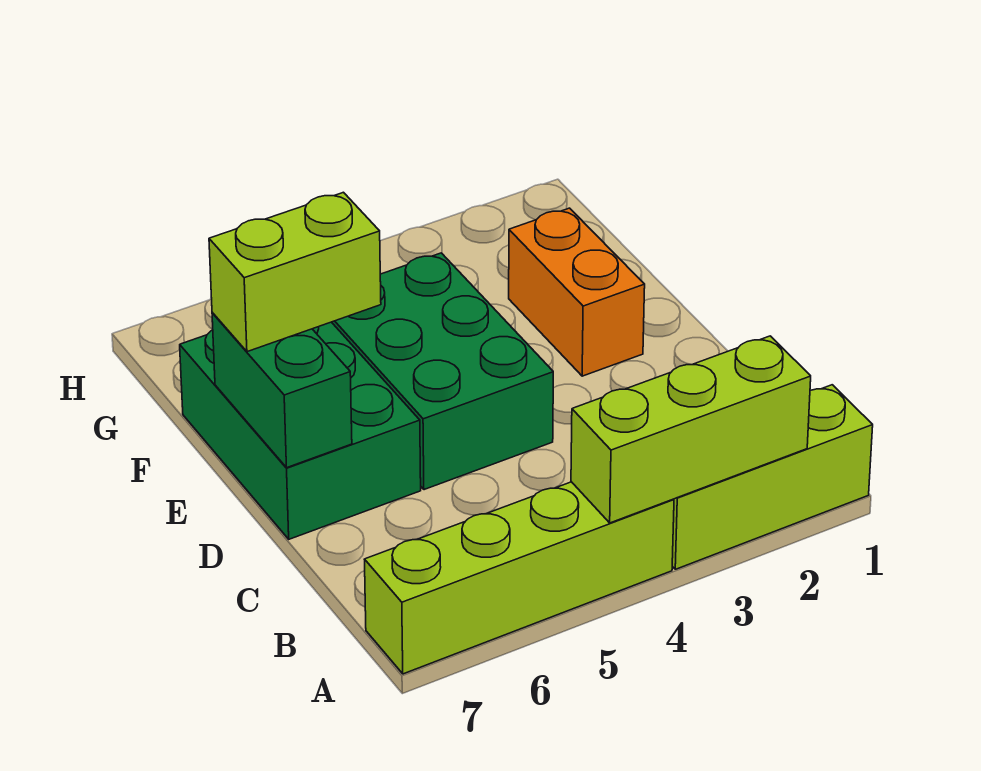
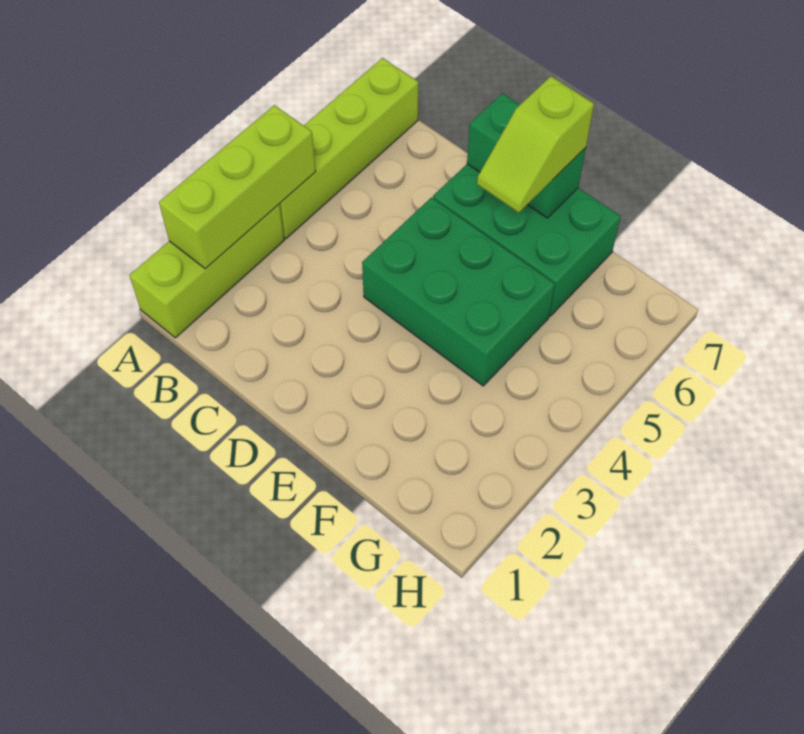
orange 1x2 brick [509,208,645,376] -> none
lime 1x2 brick [209,192,381,352] -> lime 1x2 slope [477,76,594,213]

